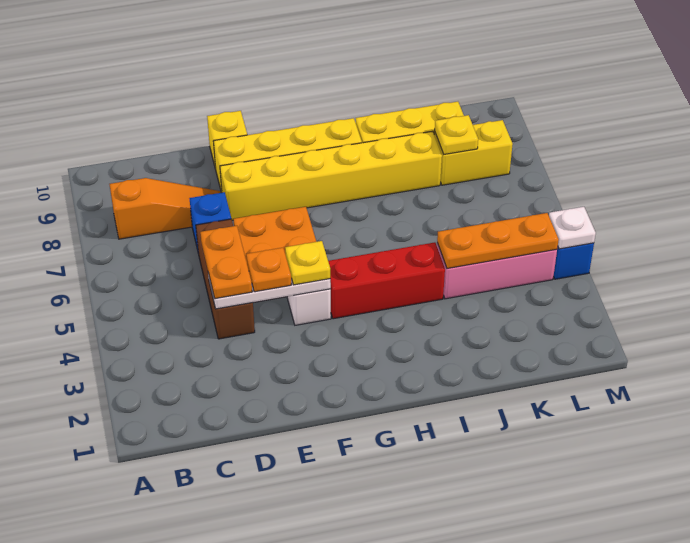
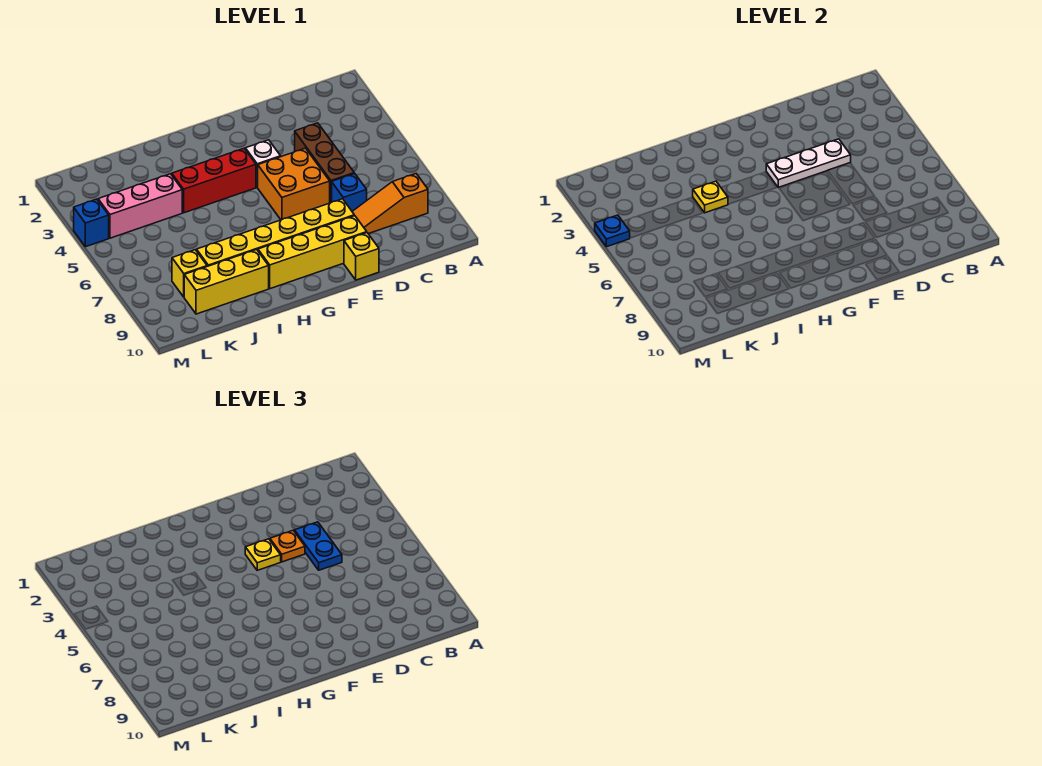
orange 1x2 plate [200,226,252,299] -> blue 1x2 plate [295,522,342,570]
orange 1x3 plate [437,213,559,269] -> none
yellow 1x2 brick [434,120,513,185] -> yellow 1x1 brick [172,250,207,297]
yellow 1x1 plate [435,115,478,154] -> yellow 1x1 plate moved to [693,181,728,213]
white 1x1 plate [549,207,596,249] -> blue 1x1 plate [595,215,630,247]

